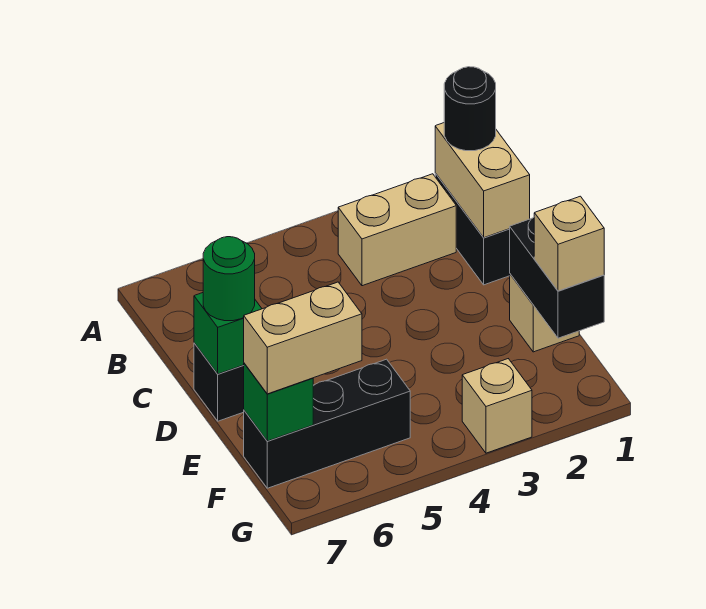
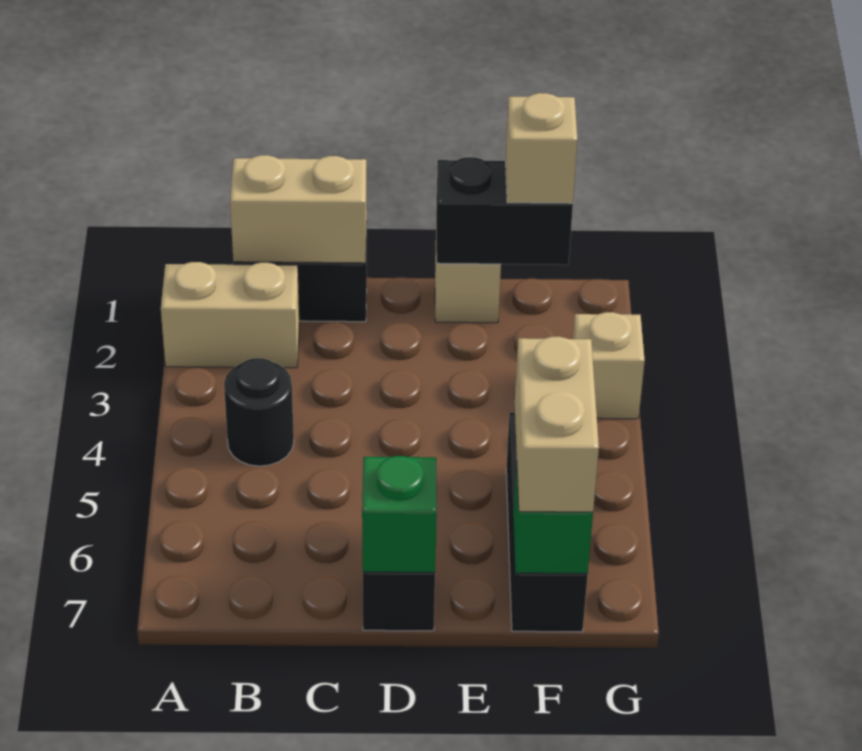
black 1x1 round brick [444,67,496,151] -> black 1x1 round brick moved to [224,358,294,466]
tan 1x2 brick [338,174,456,286] -> tan 1x2 brick turned to [161,262,300,368]
green 1x1 round brick [203,237,255,321] -> none

